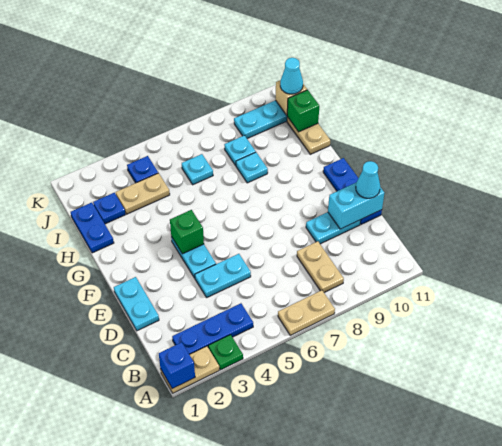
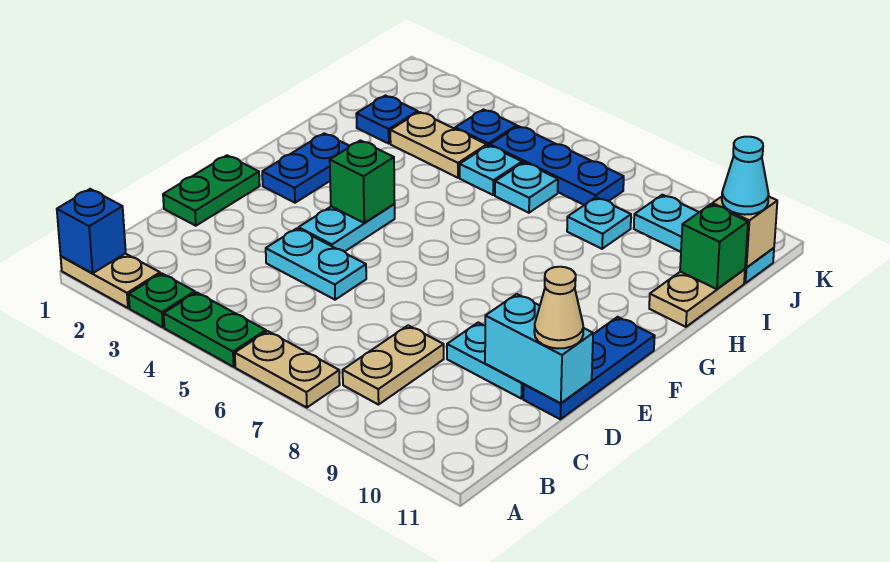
none -> green 1x2 plate [164,292,266,367]
blue 1x3 plate [172,303,253,354] -> blue 1x3 plate moved to [490,126,624,205]
cyan 1x2 plate [114,277,159,331] -> green 1x2 plate [163,155,260,226]
cyan 1x1 cone [356,161,380,198] -> tan 1x1 cone [534,267,583,349]
blue 1x2 plate [71,203,114,253] -> blue 1x2 plate moved to [262,133,349,203]
cyan 1x1 plate [236,152,268,183] -> cyan 1x1 plate moved to [460,145,522,195]

